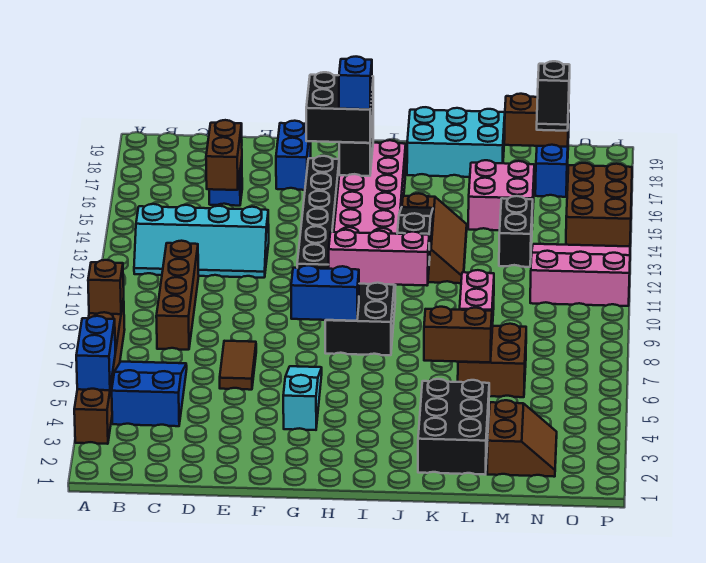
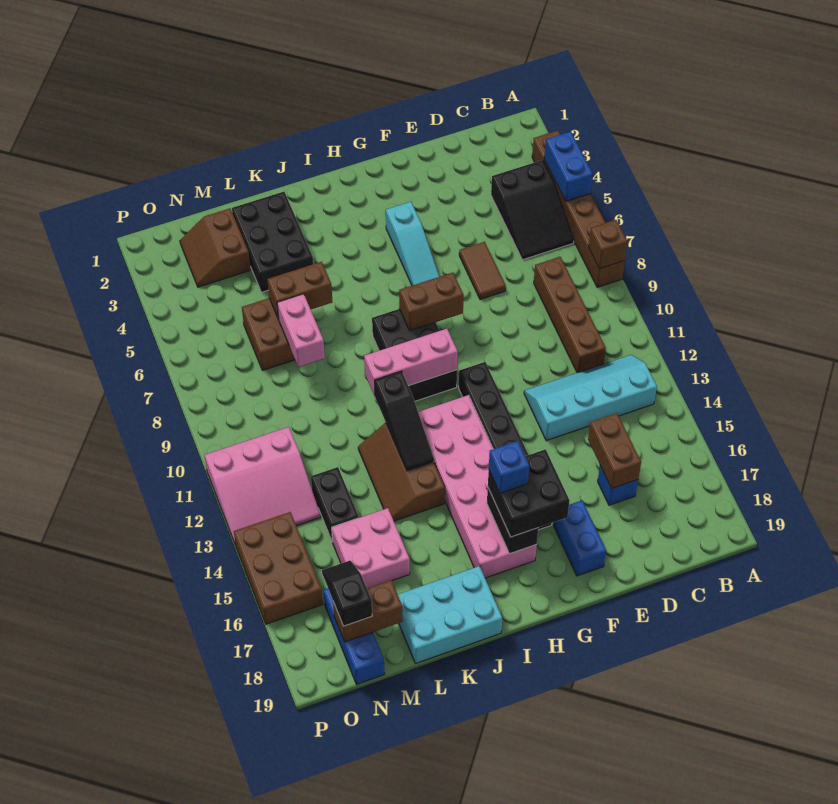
blue 2x3 slope [112,362,187,426] -> black 2x3 slope [491,160,574,260]
blue 1x2 brick [291,265,359,321] -> brown 1x2 brick [399,273,464,331]

